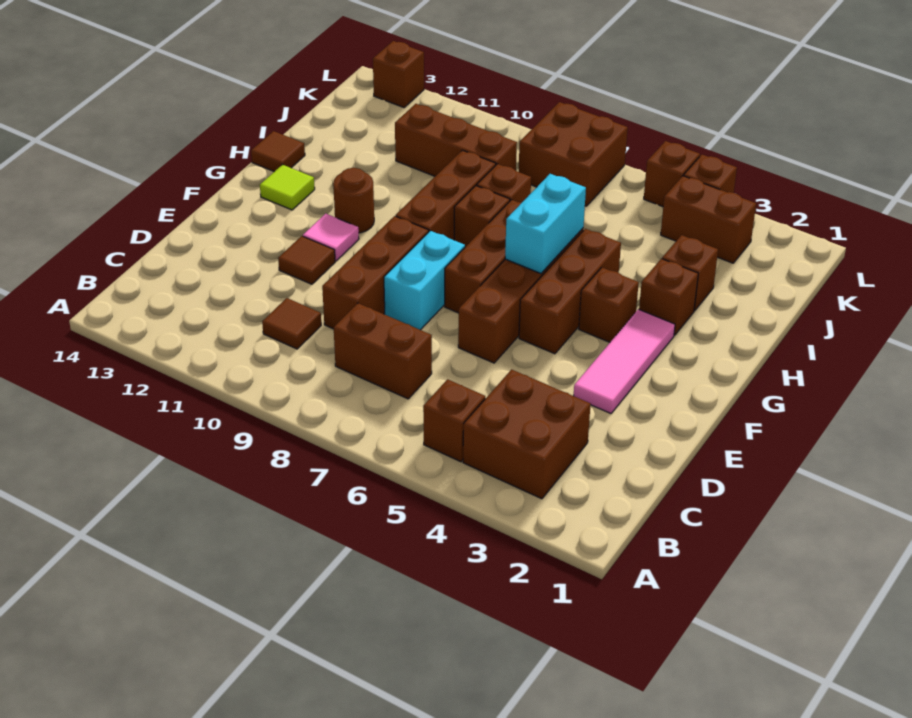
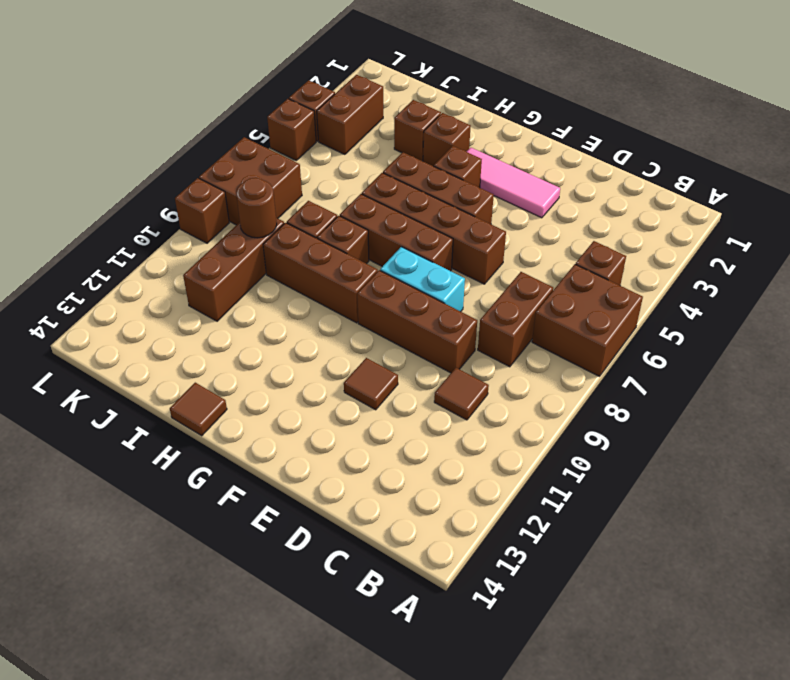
brown 2x2 brick [463,369,591,499] -> brown 2x2 brick moved to [532,265,643,376]
pink 1x1 tile [303,214,359,261] -> none
cyan 1x2 brick [505,174,586,273] -> none
brown 1x1 round brick [333,168,374,233] -> brown 1x1 round brick moved to [236,178,277,238]
lime 1x1 tile [260,165,315,210] -> none
brown 1x1 brick [373,41,424,108] -> brown 1x1 brick moved to [175,178,229,243]

